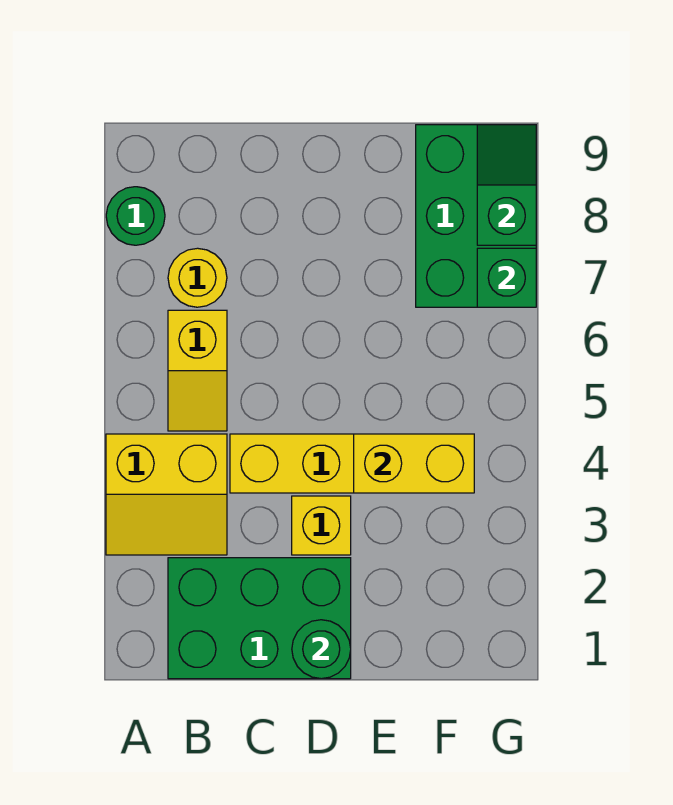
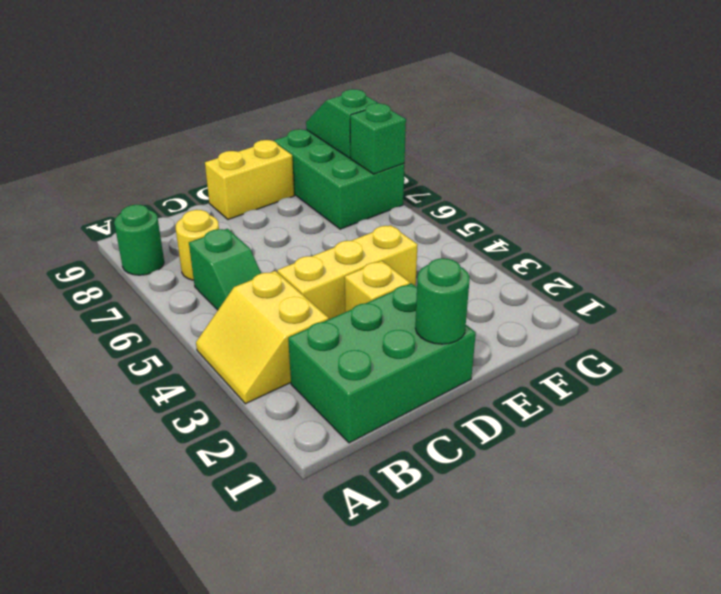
yellow 2x2 slope [106,434,227,555] -> yellow 2x2 slope turned to [196,271,329,404]
yellow 1x2 slope [168,310,227,431] -> green 1x2 slope [189,229,261,310]
yellow 1x2 brick [354,434,474,493] -> yellow 1x2 brick moved to [205,140,294,220]

